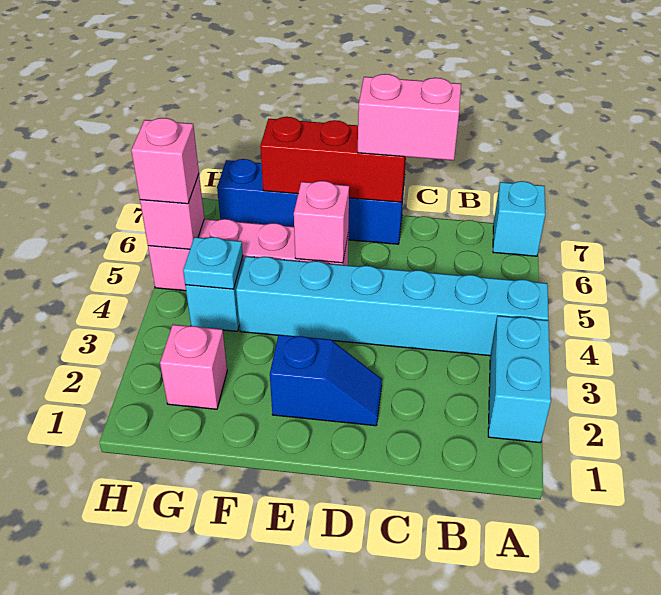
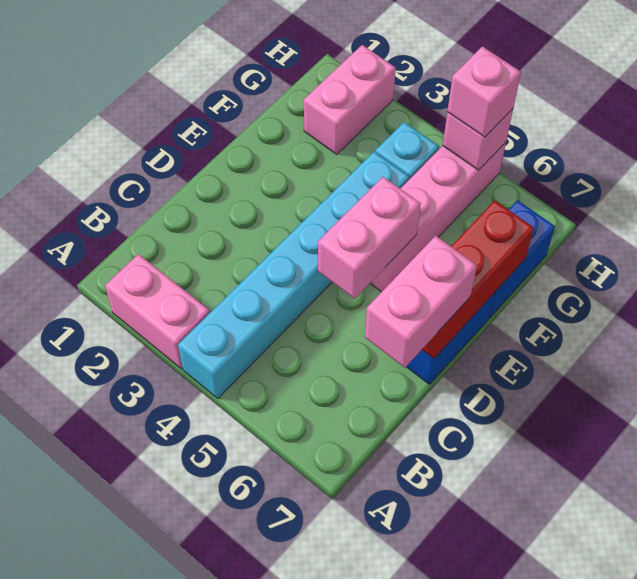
cyan 1x2 brick [488,316,551,443] -> pink 1x2 brick [105,254,210,369]
cyan 1x1 brick [493,181,545,256] -> none
blue 1x2 slope [270,335,382,426] -> none
pink 1x1 brick [294,181,349,263] -> pink 1x2 brick [318,177,421,299]
pink 1x1 brick [160,325,227,409] -> pink 1x2 brick [304,45,396,154]
cyan 1x1 plate [183,237,243,289] -> none

